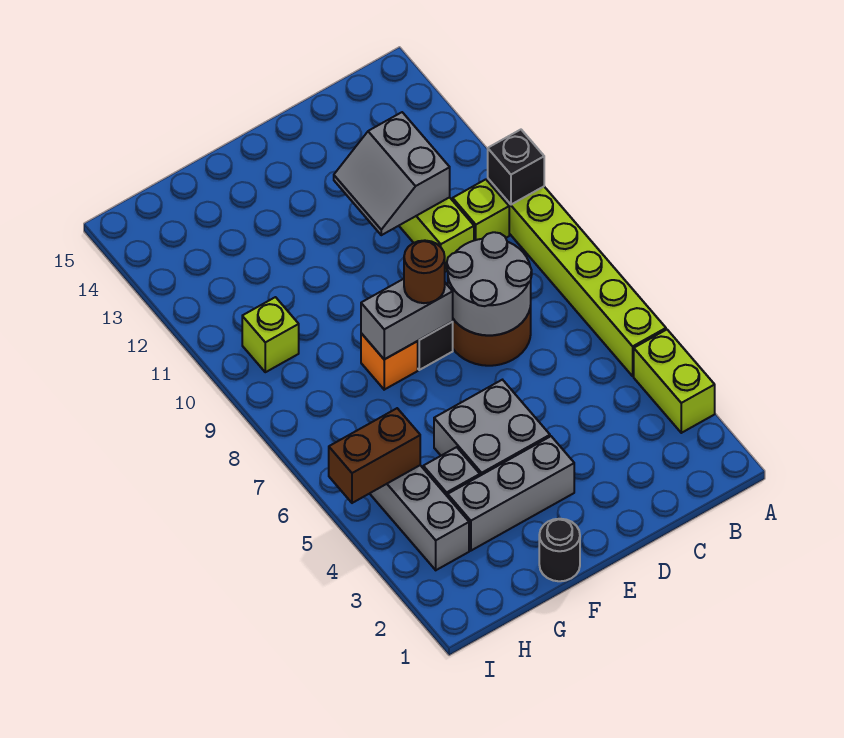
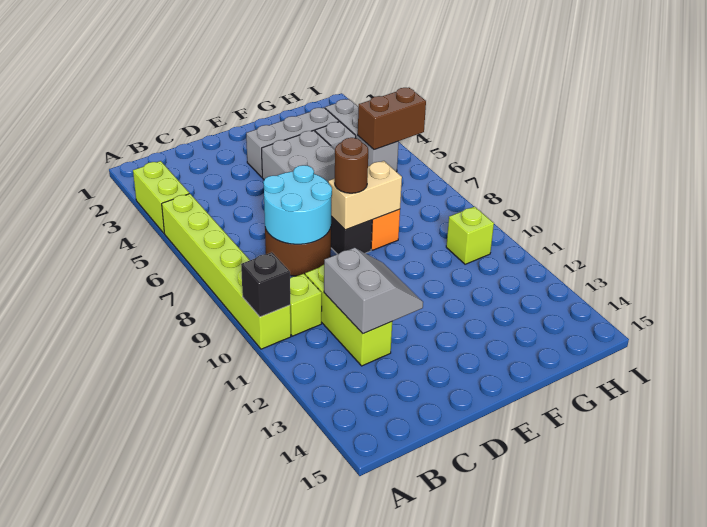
grey 2x2 round brick [447,232,532,335] -> cyan 2x2 round brick [263,165,332,244]
grey 1x2 brick [361,279,453,359] -> tan 1x2 brick [328,161,402,230]
black 1x1 round brick [539,519,580,581] -> none

